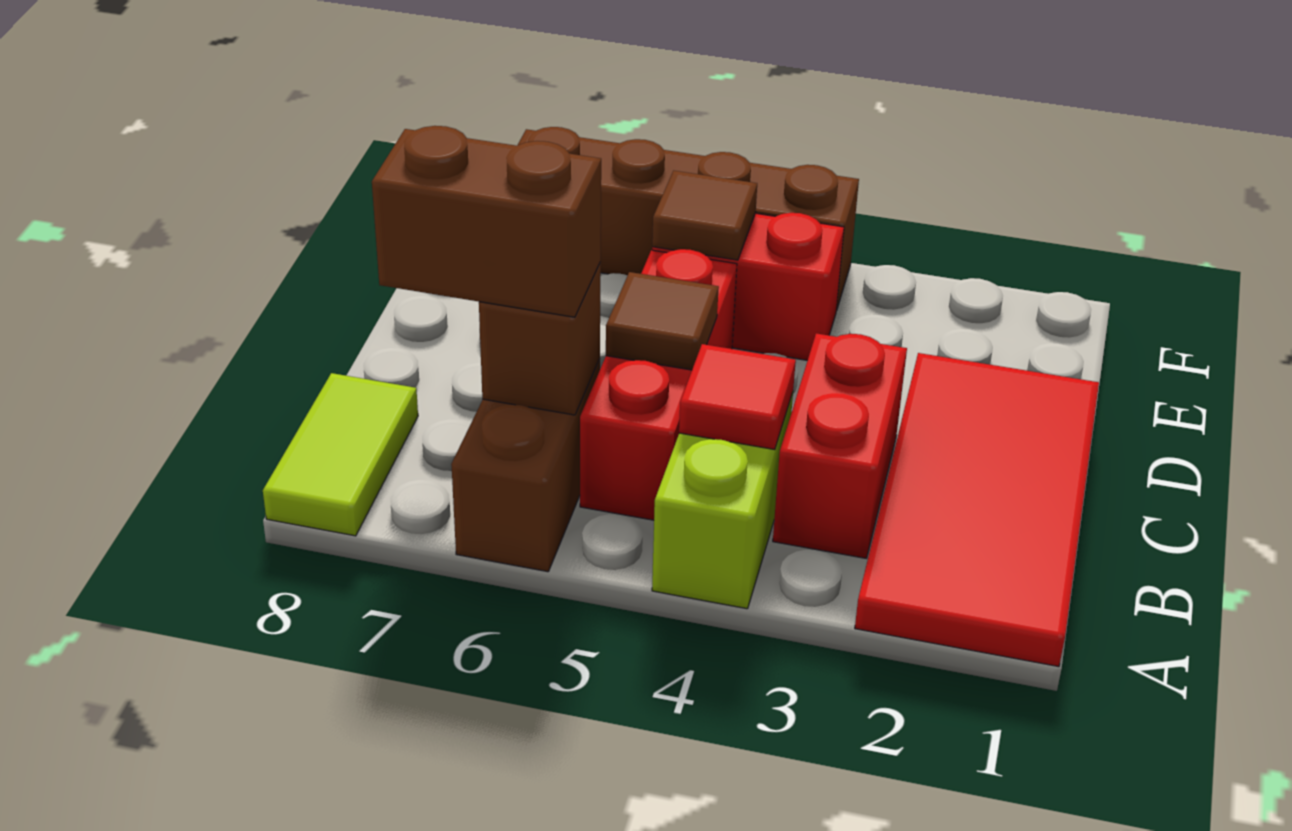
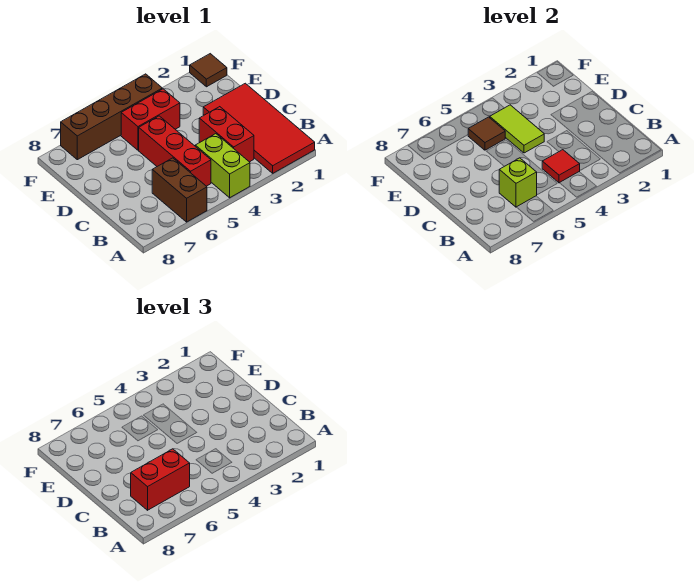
lime 1x2 tile [263,373,418,536] -> lime 1x2 tile moved to [490,105,544,153]
brown 1x1 brick [479,262,601,415] -> lime 1x1 brick [499,158,537,207]
brown 1x2 brick [372,126,601,317] -> red 1x2 brick [131,449,190,510]
brown 1x1 tile [606,272,719,370] -> brown 1x1 tile moved to [190,54,227,87]

